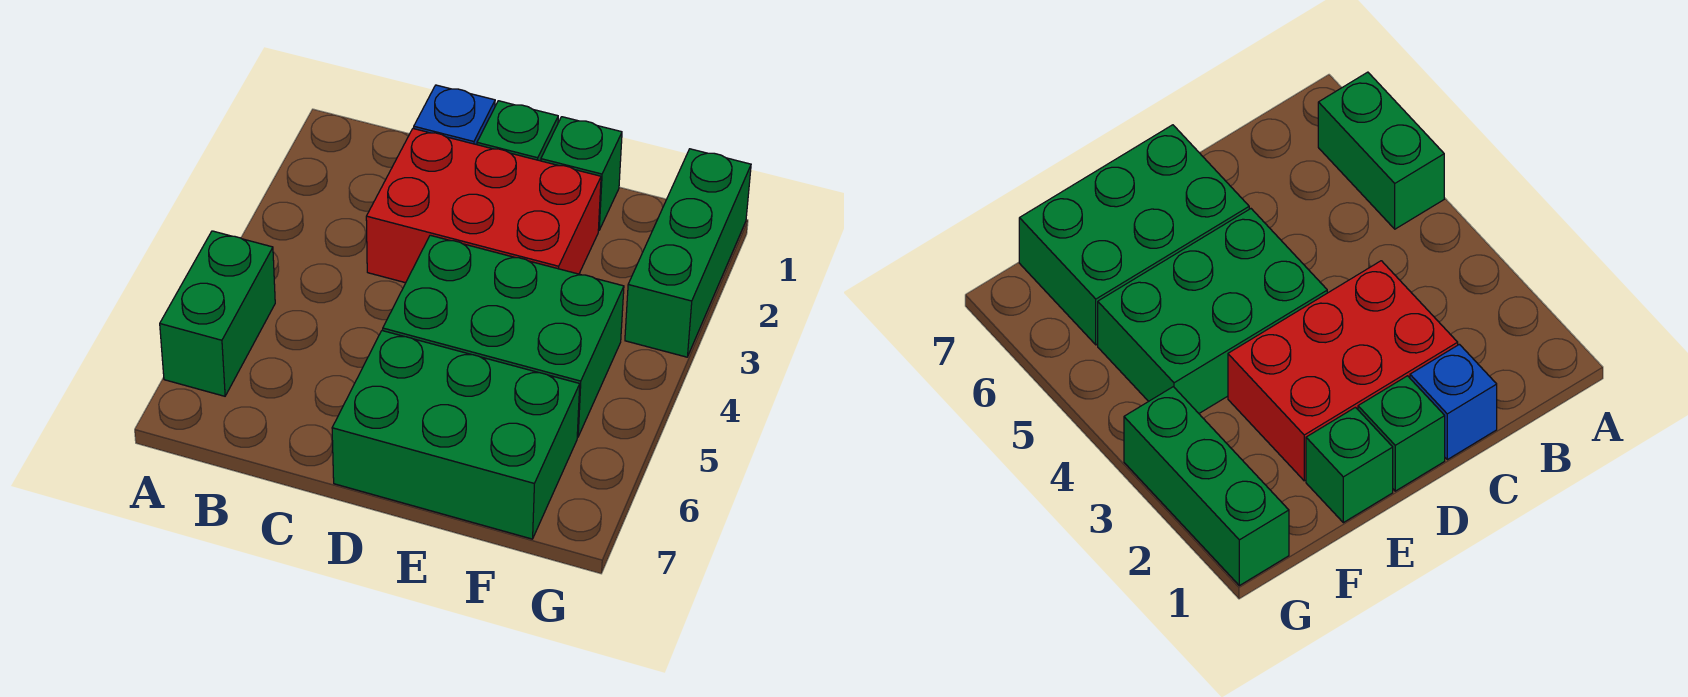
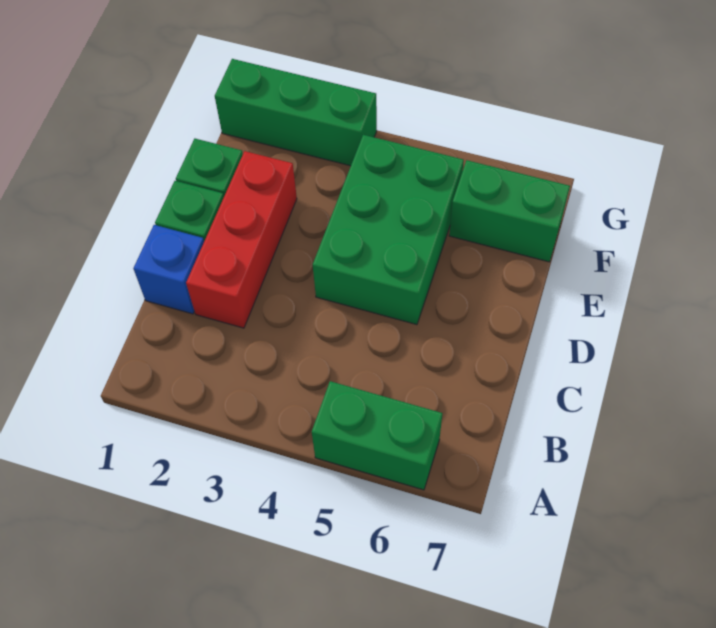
red 2x3 brick [366,129,601,283] -> red 1x3 brick [186,151,297,328]
green 2x3 brick [332,331,580,539] -> green 1x2 brick [449,160,570,262]

